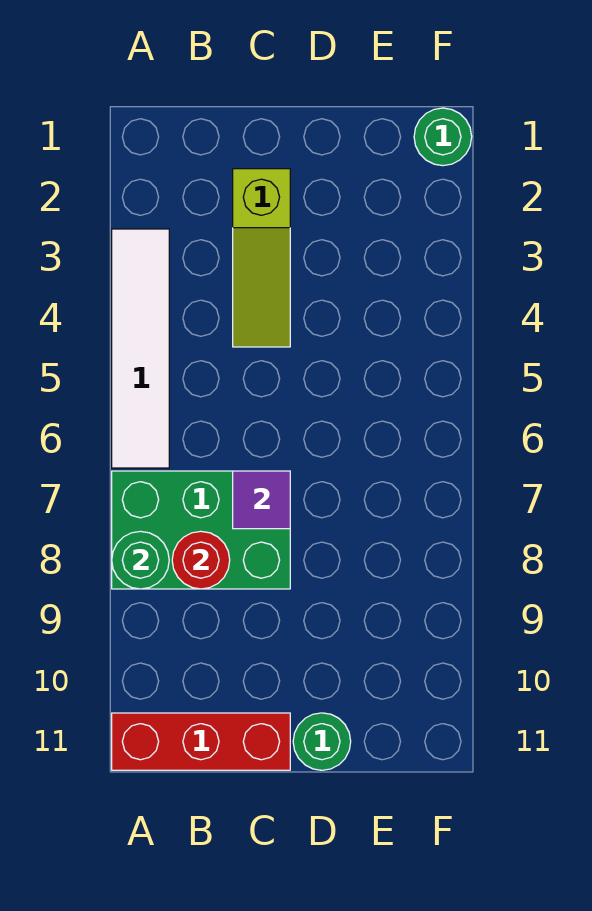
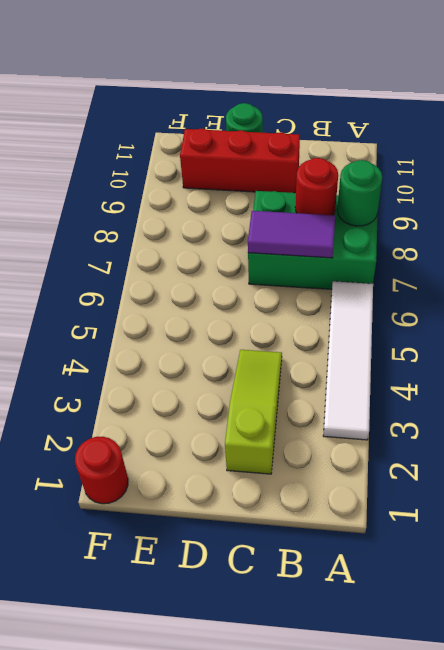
red 1x3 brick [112,713,290,770] -> red 1x3 brick moved to [180,129,300,193]
purple 1x1 tile [233,471,290,529] -> purple 1x2 tile [248,211,335,258]
green 1x1 round brick [414,108,472,166] -> red 1x1 round brick [75,437,128,504]

